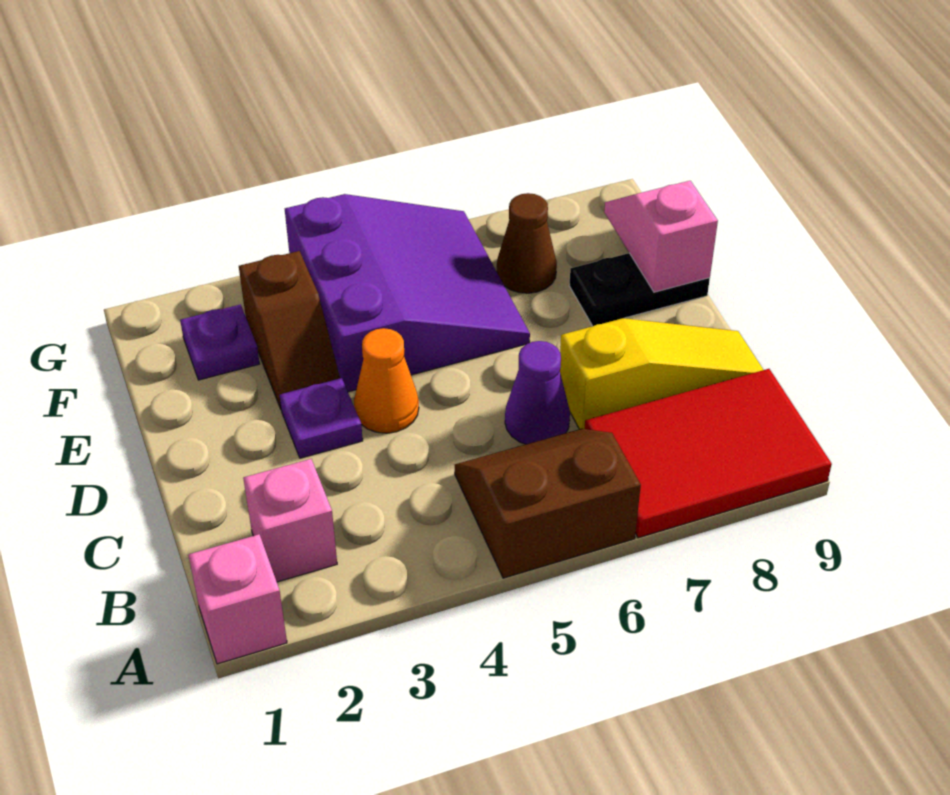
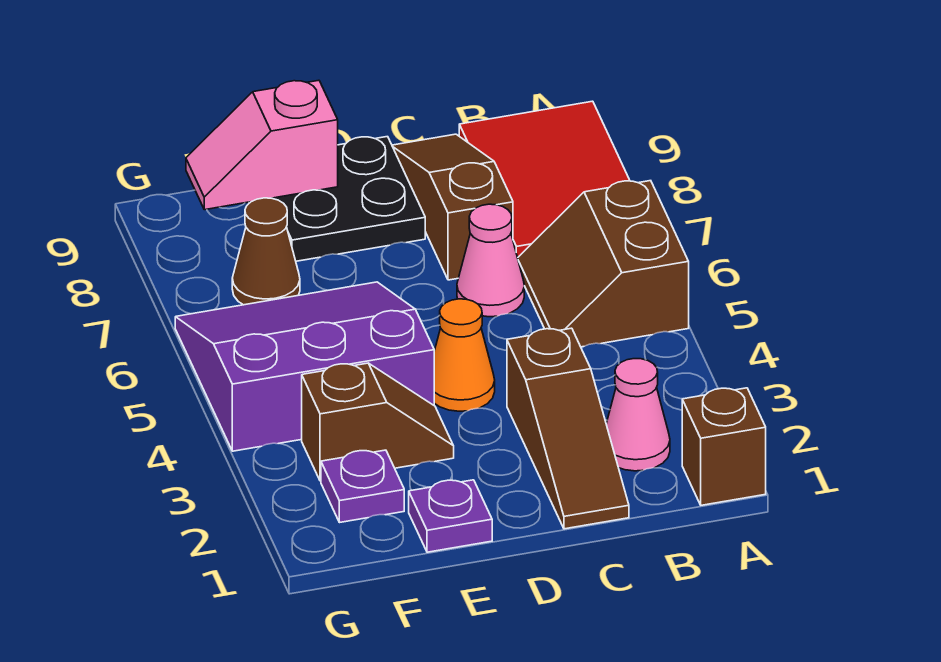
pink 1x1 brick [189,534,287,664] -> brown 1x1 brick [682,388,766,505]
pink 1x1 brick [243,459,337,582] -> pink 1x1 cone [606,359,670,471]
none -> brown 1x3 slope [507,328,629,529]
purple 1x1 cone [505,341,570,444] -> pink 1x1 cone [457,204,524,317]
yellow 1x3 slope [560,318,763,429] -> brown 1x3 slope [392,134,513,280]
purple 1x1 plate [280,378,363,458] -> purple 1x1 plate moved to [409,480,492,552]
black 1x2 plate [569,253,710,326] -> black 2x2 plate [272,137,425,261]

